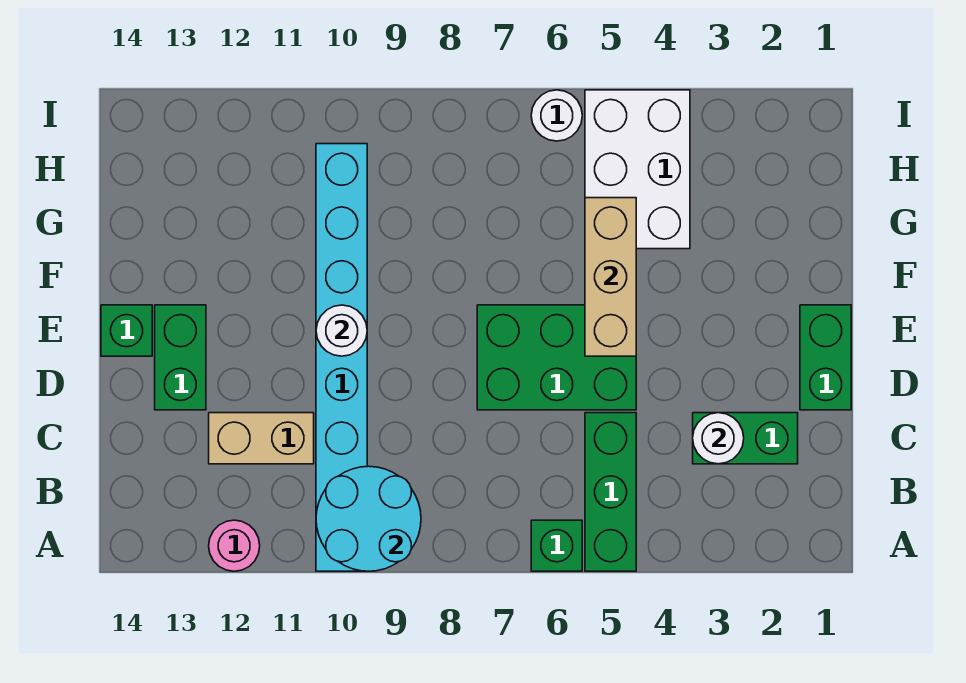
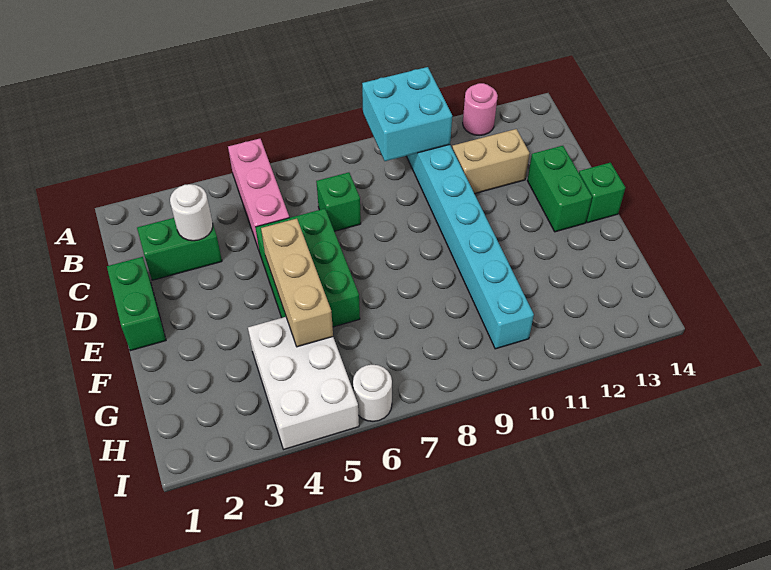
green 1x3 brick [585,413,636,571] -> pink 1x3 brick [228,139,289,249]
green 1x1 brick [531,520,582,571] -> green 1x1 brick moved to [316,172,361,231]
cyan 2x2 round brick [316,466,421,571] -> cyan 2x2 brick [362,67,452,161]
green 2x3 brick [477,305,636,410] -> green 2x3 brick turned to [255,209,360,327]
white 1x1 round brick [316,305,367,356] -> none

